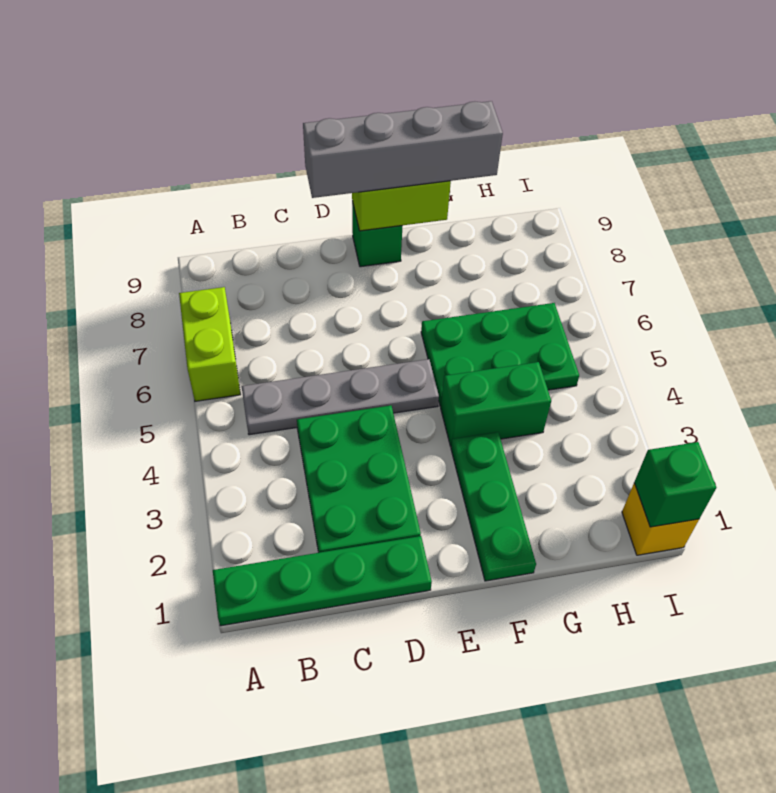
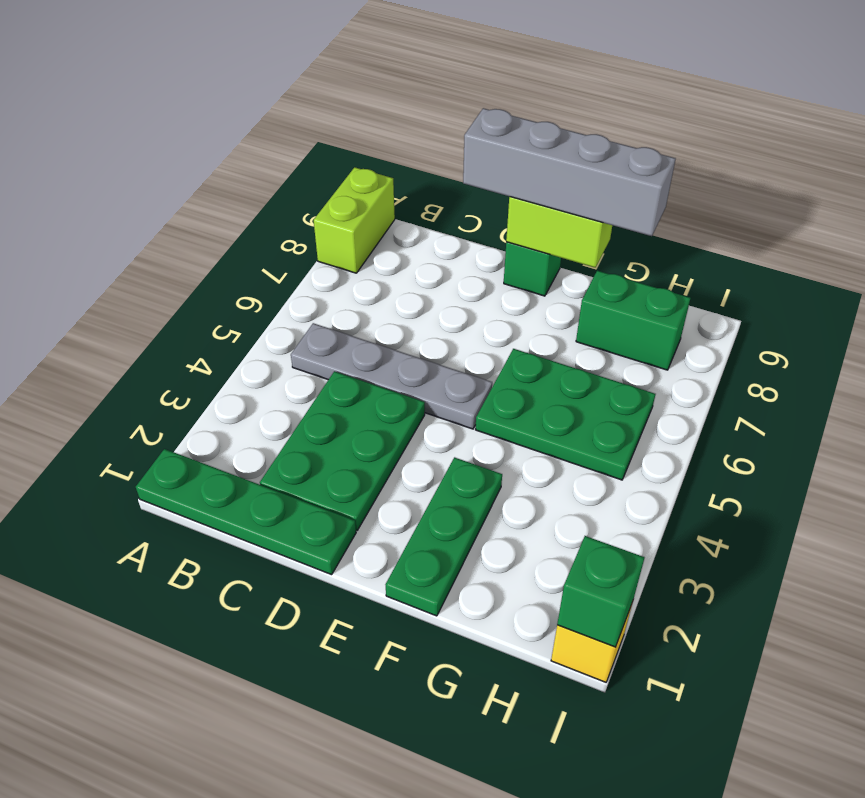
lime 1x2 brick [179,287,240,401] -> lime 1x2 brick moved to [314,167,395,273]
green 1x2 brick [441,362,551,446] -> green 1x2 brick moved to [576,271,690,370]

